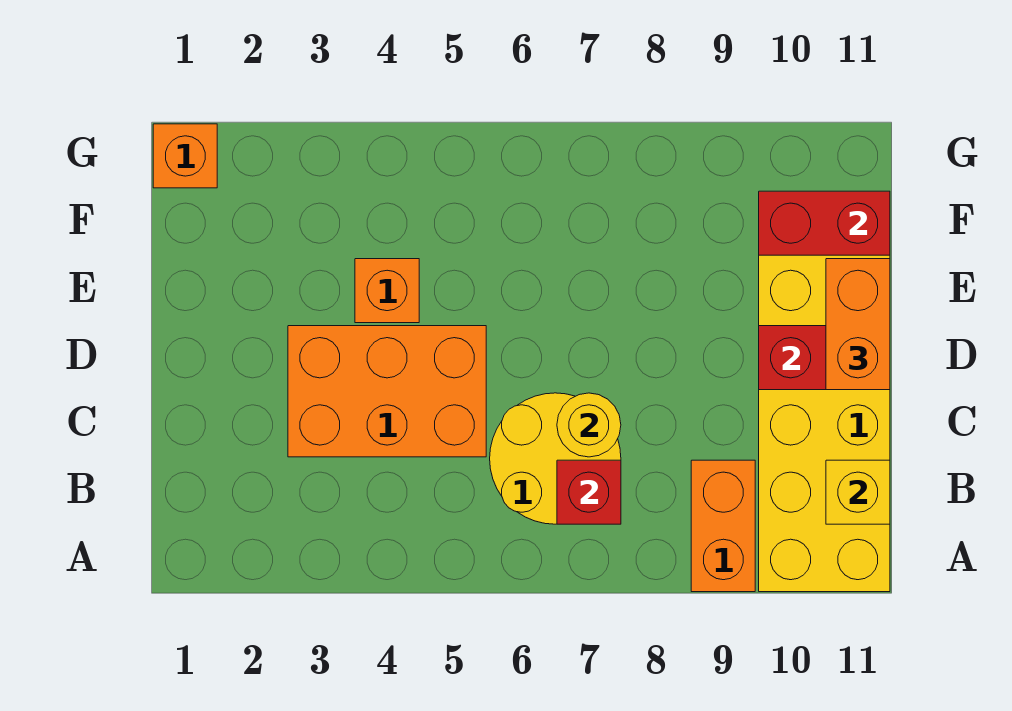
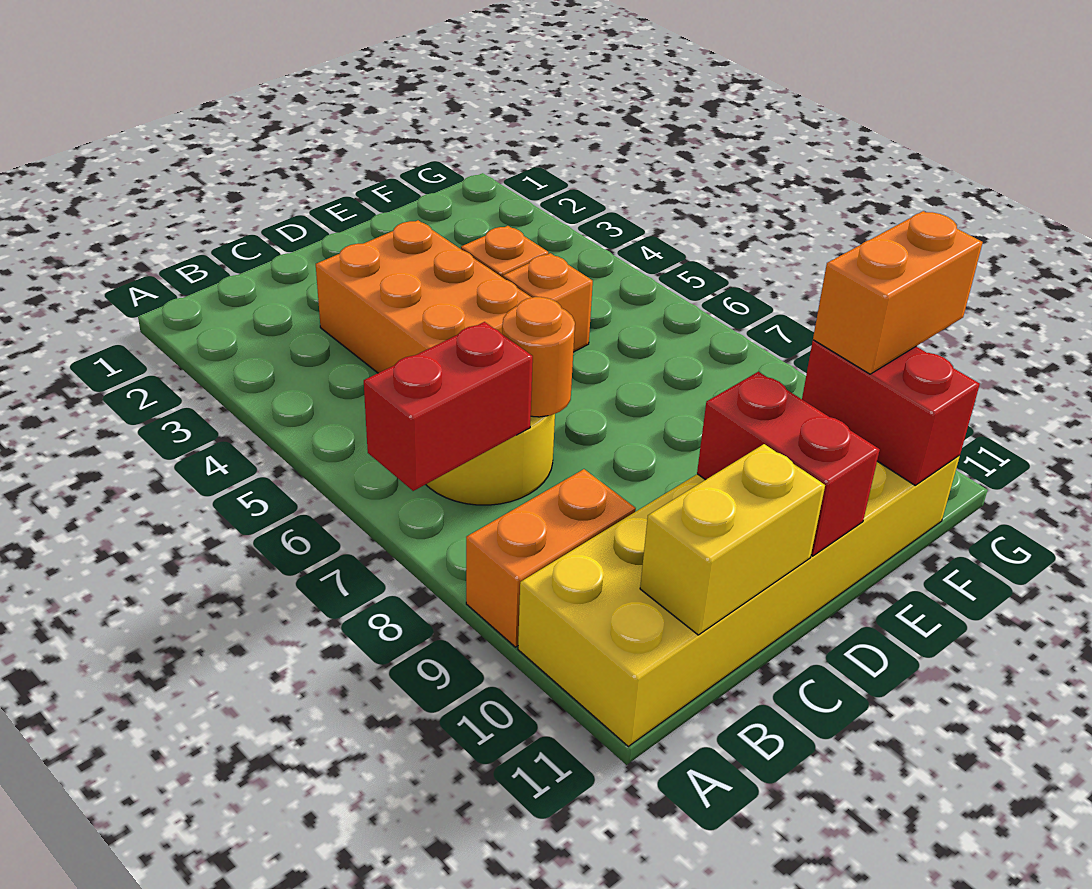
red 1x1 brick [557,460,621,524] -> red 1x2 brick [364,322,533,491]
yellow 1x1 brick [826,460,890,524] -> yellow 1x2 brick [640,444,825,635]
yellow 1x1 round brick [557,393,621,457] -> orange 1x1 round brick [502,297,575,417]
orange 1x2 brick [826,259,890,390] -> orange 1x2 brick moved to [813,211,983,374]
orange 1x1 brick [153,124,217,188] -> orange 1x1 brick moved to [503,253,593,352]

